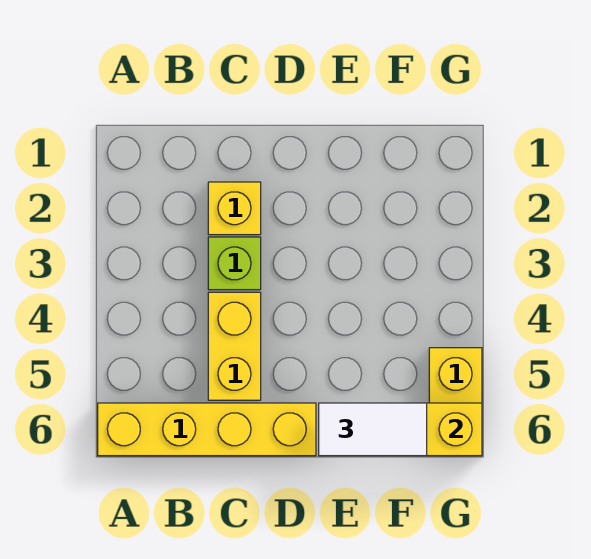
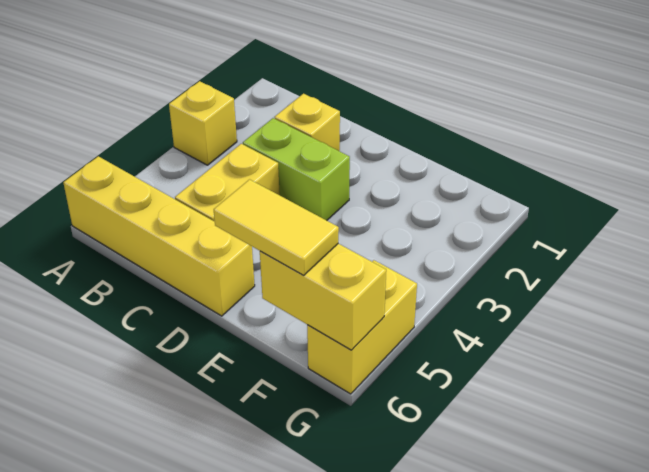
none -> yellow 1x1 brick [169,81,237,165]
lime 1x1 brick [208,237,261,290] -> lime 1x2 brick [243,118,350,220]
white 1x2 tile [319,403,427,456] -> yellow 1x2 tile [214,179,339,275]

